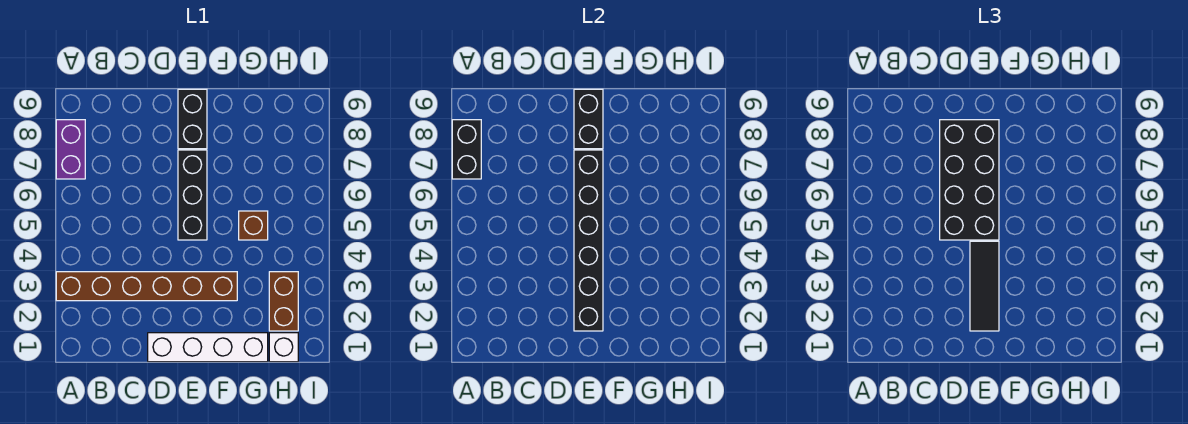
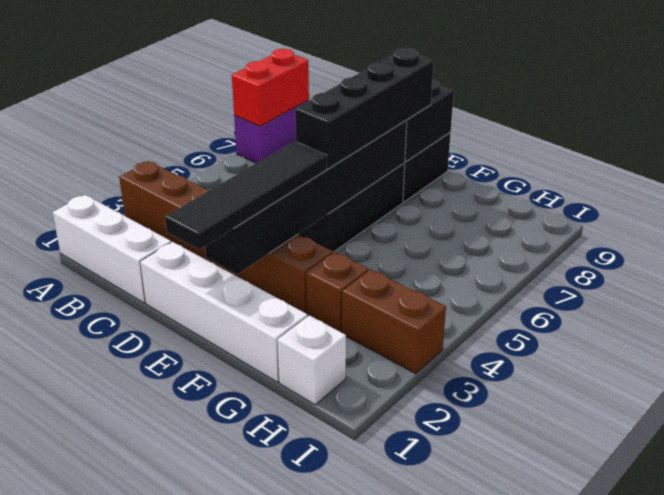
none -> white 1x3 brick [53,195,171,303]
black 1x2 brick [452,120,481,179] -> red 1x2 brick [232,49,309,126]
black 2x4 brick [940,120,999,240] -> black 1x4 brick [295,48,434,169]
black 1x3 tile [970,241,999,331] -> black 1x4 tile [165,141,327,250]
brown 1x1 brick [239,211,268,240] -> brown 1x1 brick moved to [306,252,369,332]
brown 1x2 brick [269,272,298,331] -> brown 1x2 brick turned to [342,269,446,374]

